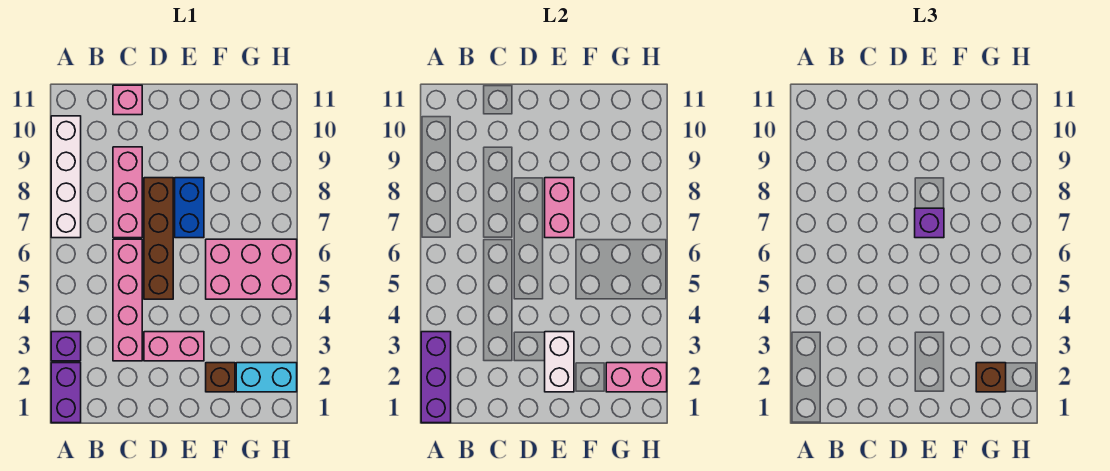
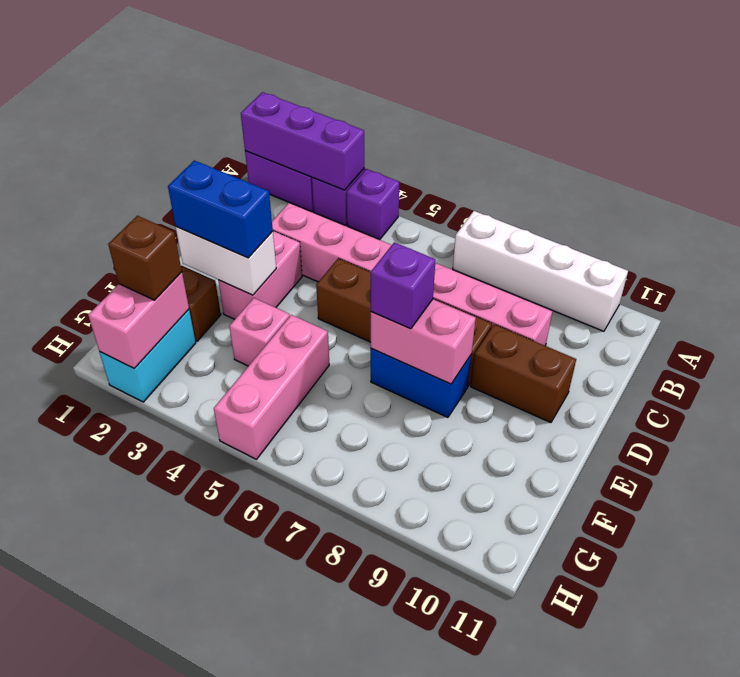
none -> purple 1x1 brick [347,169,399,239]
pink 1x1 brick [113,85,142,115] -> pink 1x1 brick moved to [229,298,290,366]
none -> brown 1x2 brick [471,324,576,423]
none -> blue 1x2 brick [168,161,273,258]
pink 2x3 brick [206,239,297,299] -> pink 1x3 brick [214,315,329,459]

